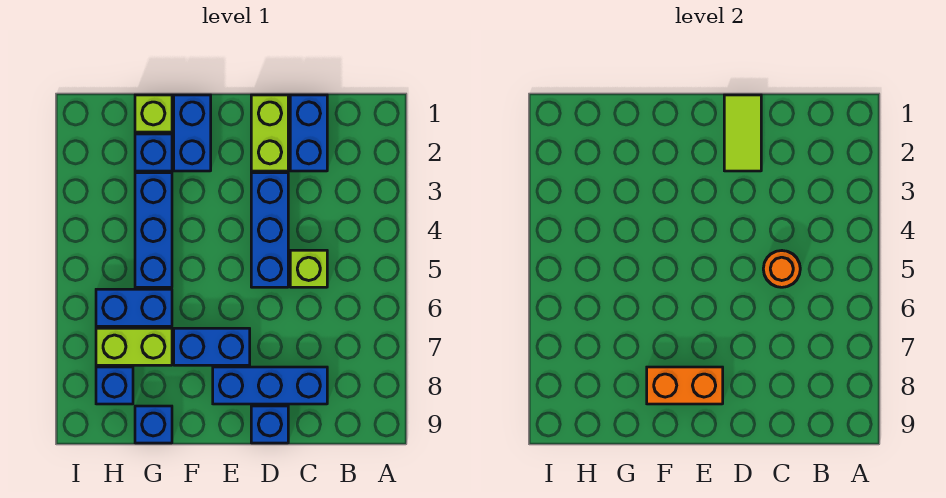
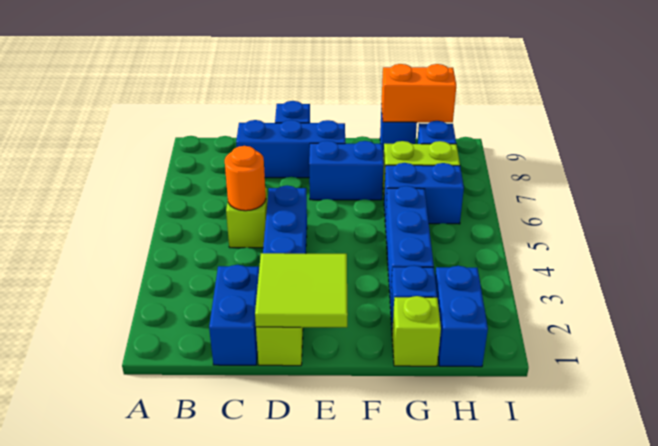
lime 1x2 tile [724,95,761,171] -> lime 2x2 tile [255,253,348,327]
orange 1x2 brick [647,367,723,404] -> orange 1x2 brick moved to [381,64,456,122]
blue 1x2 brick [174,95,211,171] -> blue 1x2 brick moved to [435,266,488,367]

